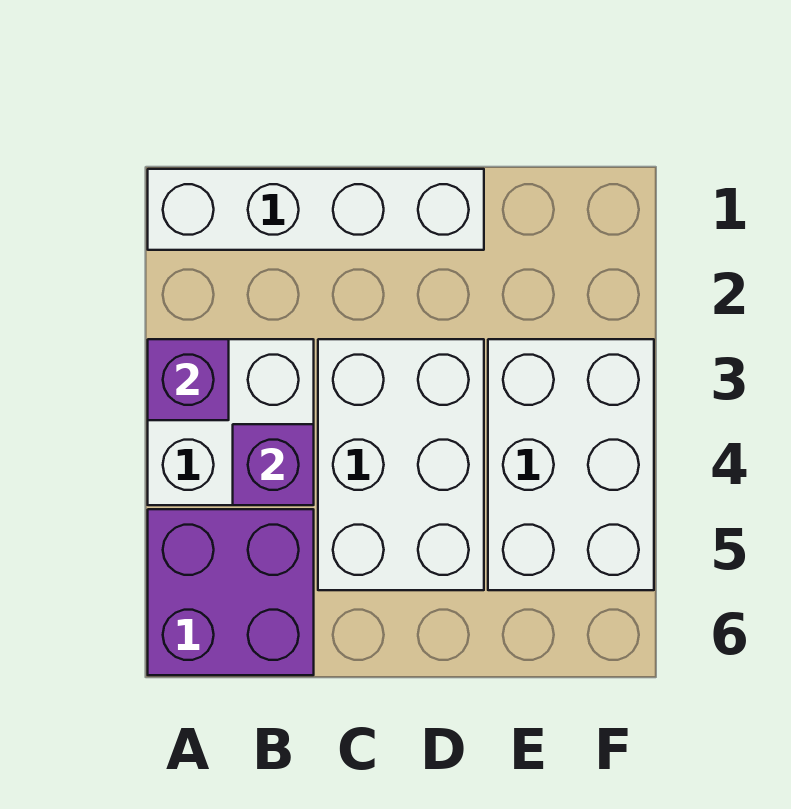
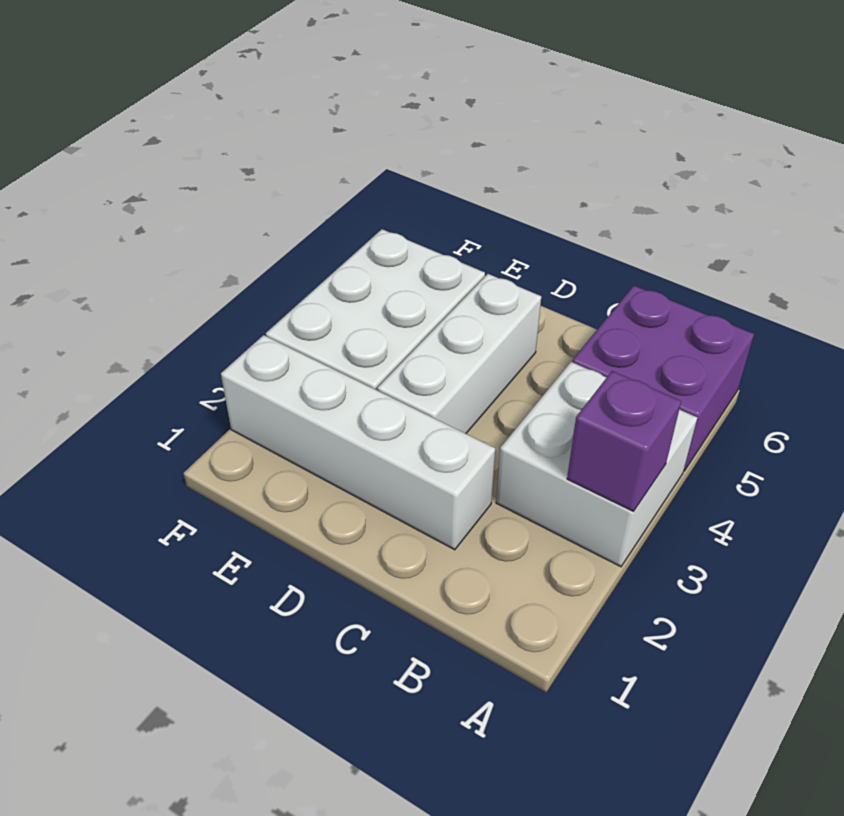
white 1x4 brick [148,169,484,250] -> white 1x4 brick moved to [221,335,495,550]
purple 1x1 brick [233,424,314,505] -> none
white 2x3 brick [318,339,484,590] -> white 1x3 brick [377,274,541,434]

